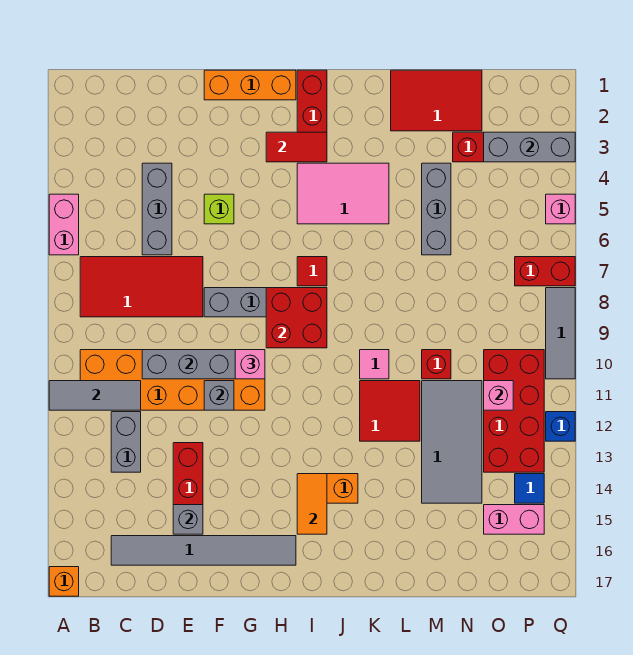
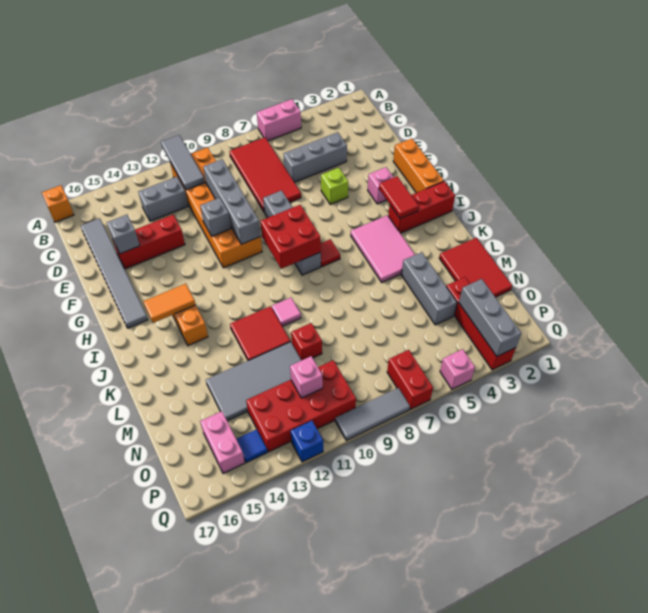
pink 1x1 brick [235,350,265,379] -> pink 1x1 brick moved to [368,167,394,204]
grey 1x3 brick [422,163,451,255] -> grey 1x3 brick turned to [401,252,457,325]

